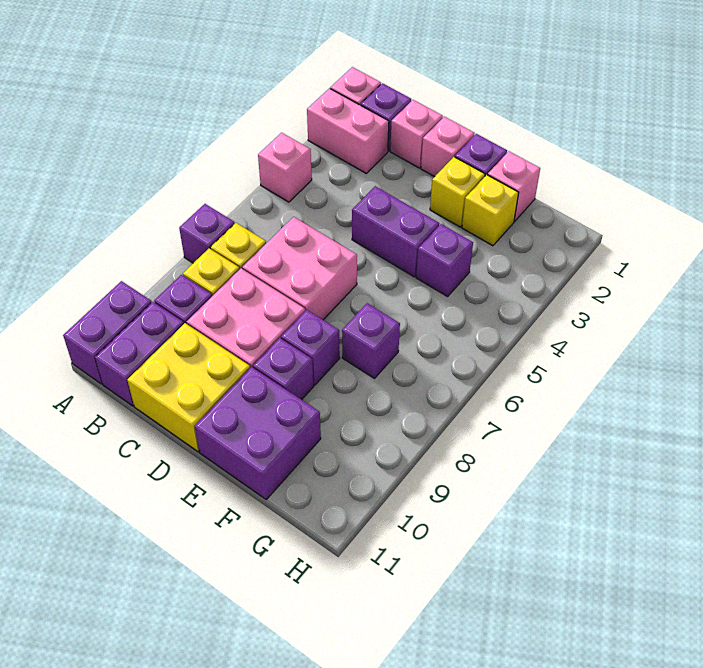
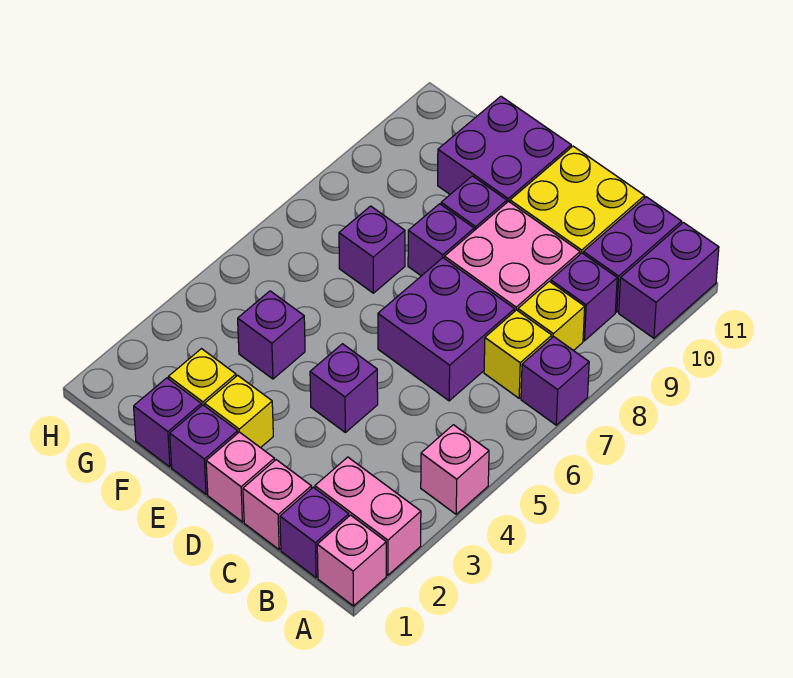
pink 2x2 brick [242,217,357,320] -> purple 2x2 brick [378,258,515,401]
purple 1x2 brick [352,186,439,277] -> purple 1x1 brick [310,344,378,432]
pink 1x1 brick [488,151,540,221] -> purple 1x1 brick [134,378,201,467]

